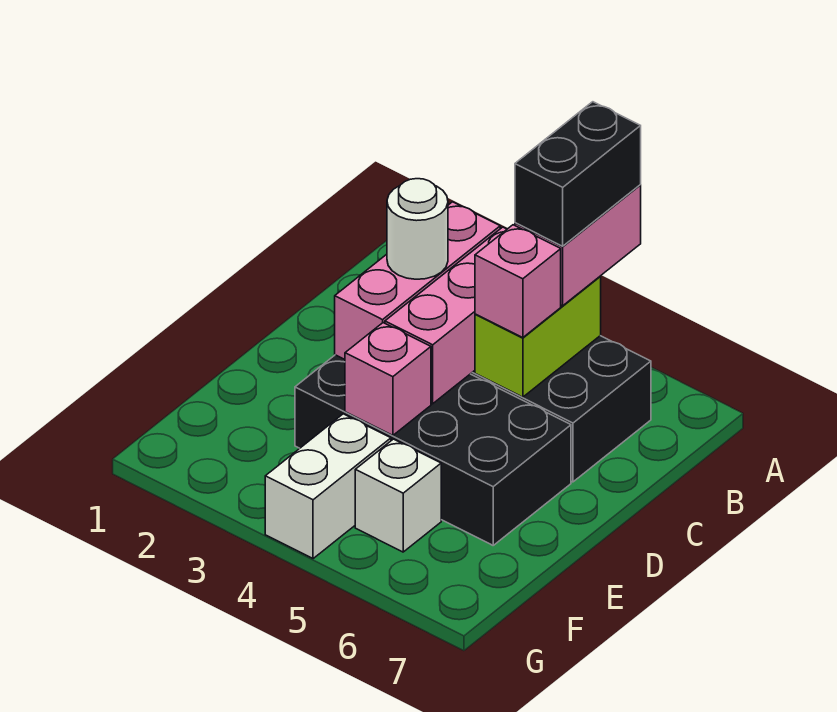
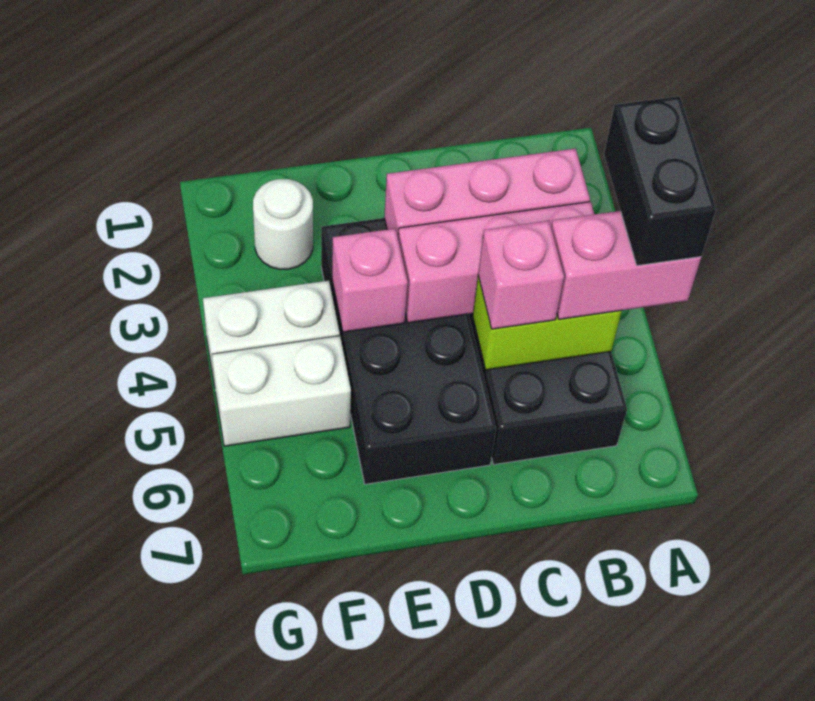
black 1x2 brick [515,102,641,246] -> black 1x2 brick turned to [604,96,716,266]
white 1x1 round brick [387,179,448,279] -> white 1x1 round brick moved to [253,179,313,269]
white 1x1 brick [355,439,441,552] -> white 1x2 brick [212,336,351,446]

